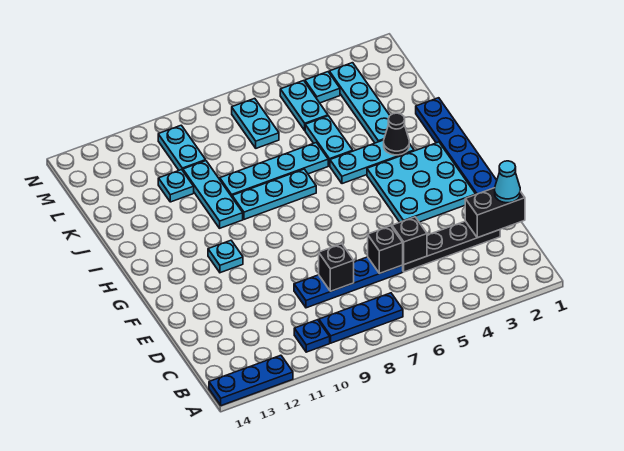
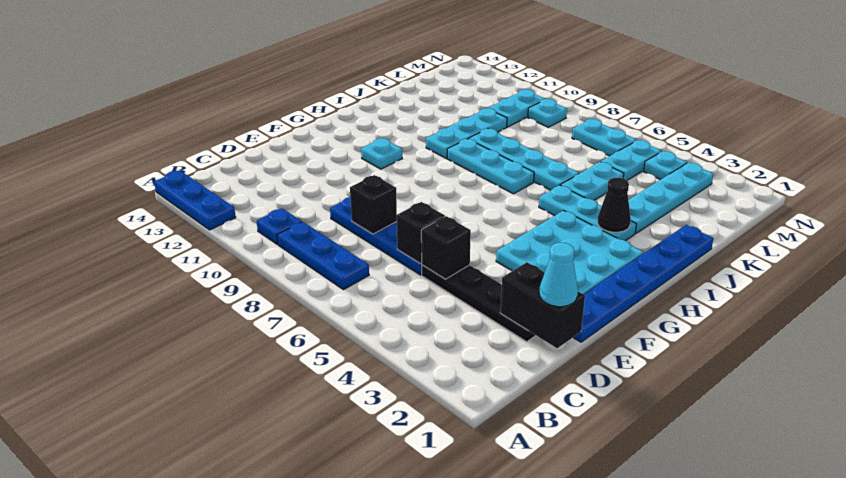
cyan 1x1 plate [158,170,194,202] -> cyan 1x1 plate moved to [528,99,567,127]
cyan 1x2 plate [232,98,279,148] -> cyan 1x2 plate turned to [572,119,637,156]

